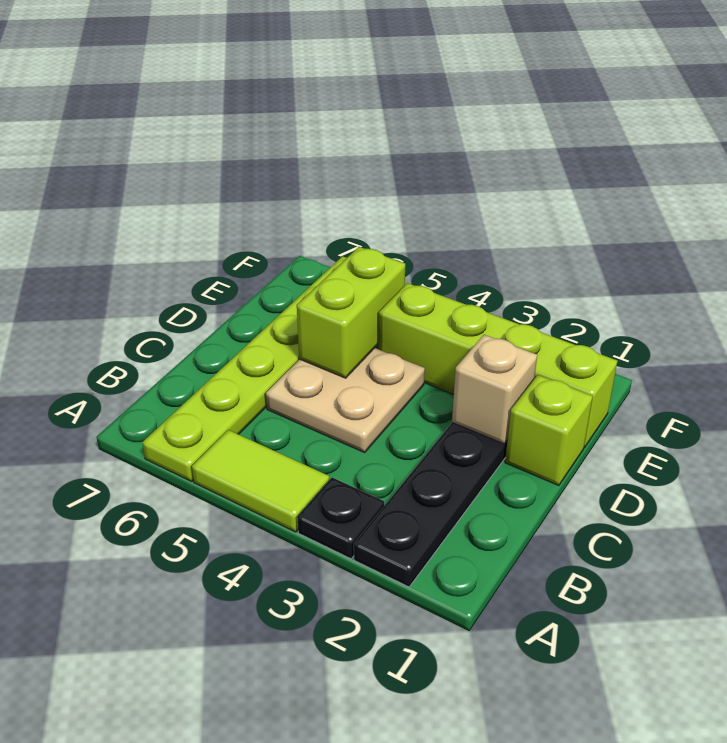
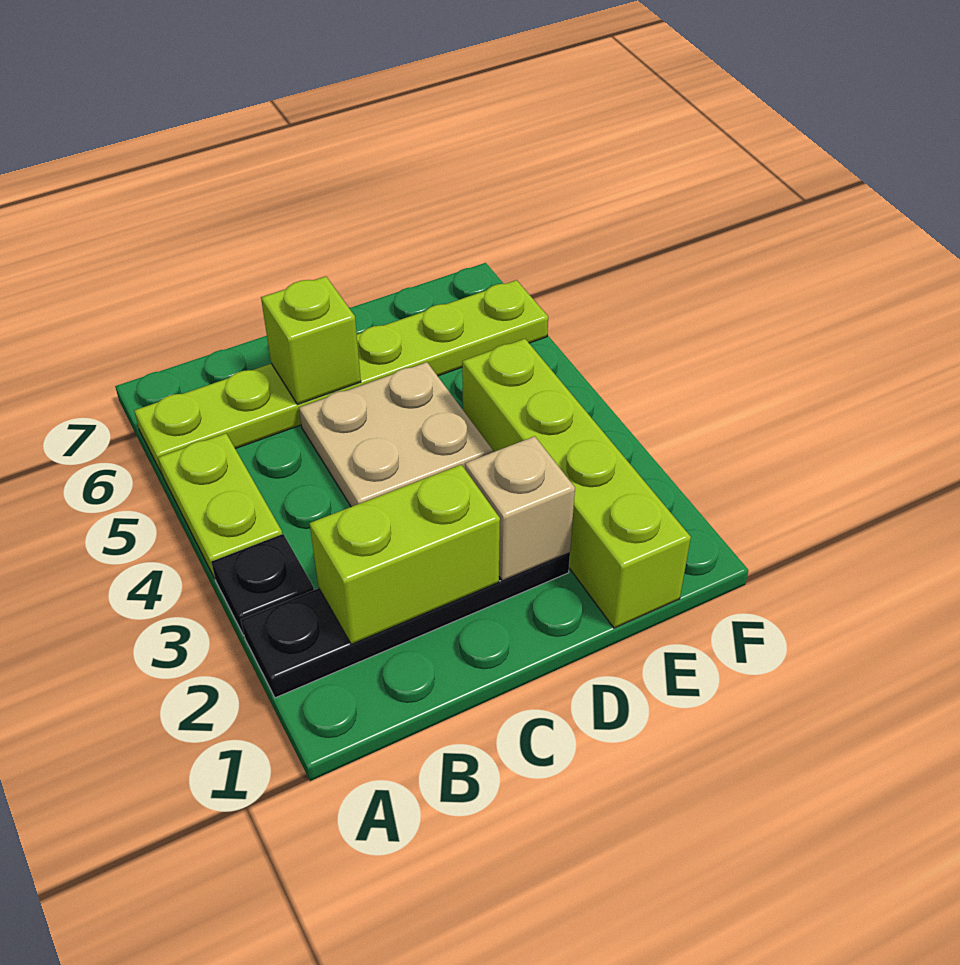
lime 1x2 tile [192,430,329,532] -> lime 1x2 plate [158,433,282,578]
lime 1x1 brick [505,375,593,485] -> lime 1x1 brick moved to [261,276,361,404]
lime 1x2 brick [297,247,405,378] -> lime 1x2 brick moved to [310,465,500,645]

